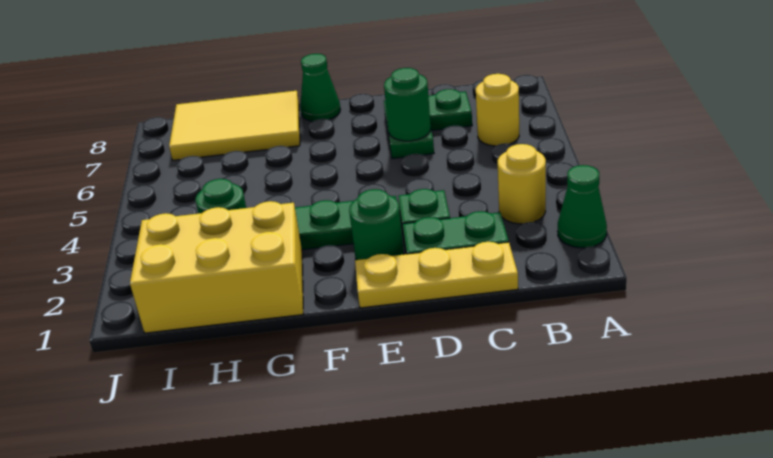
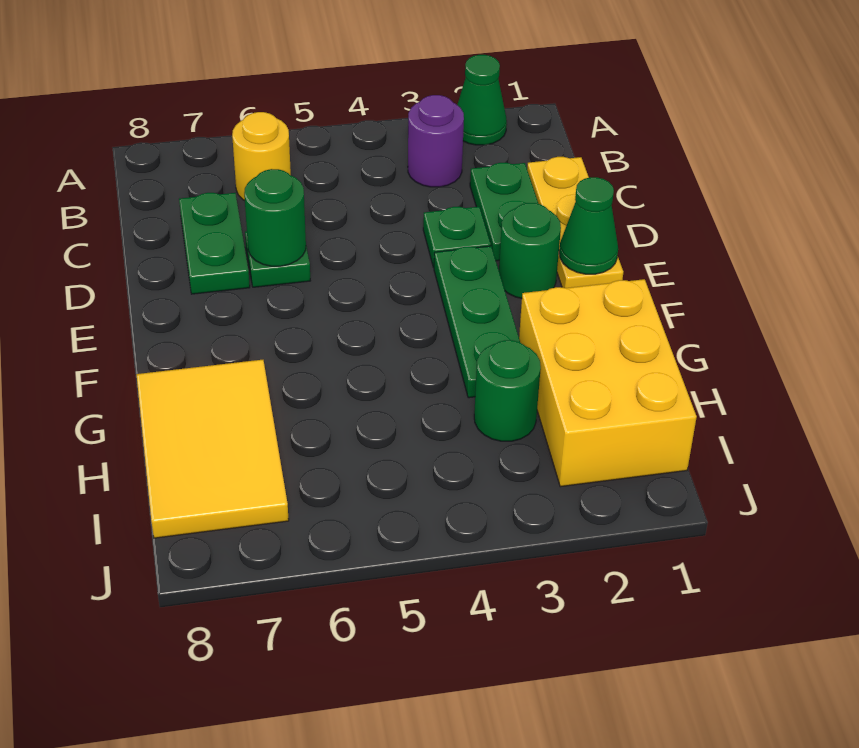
yellow 1x1 round brick [498,144,546,224] -> purple 1x1 round brick [408,95,464,187]
green 1x1 cone [300,54,340,121] -> green 1x1 cone moved to [559,177,618,274]

